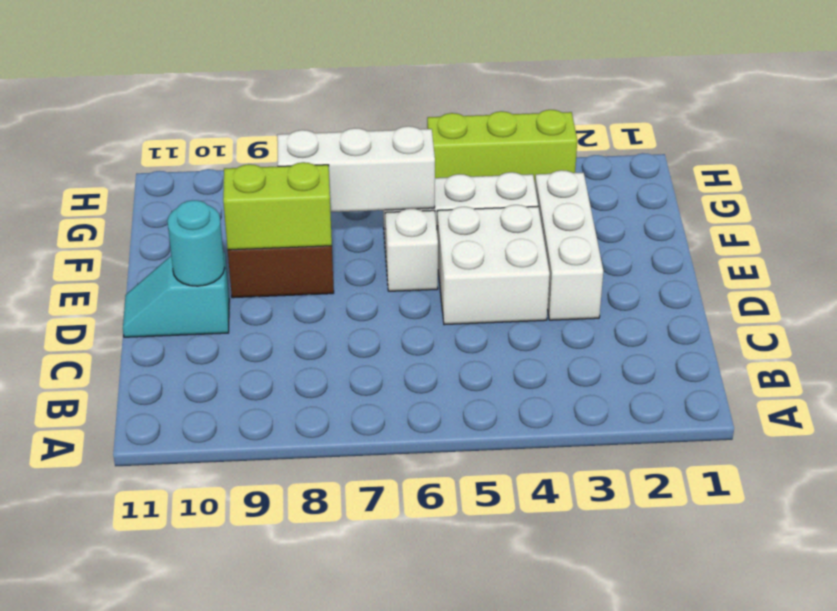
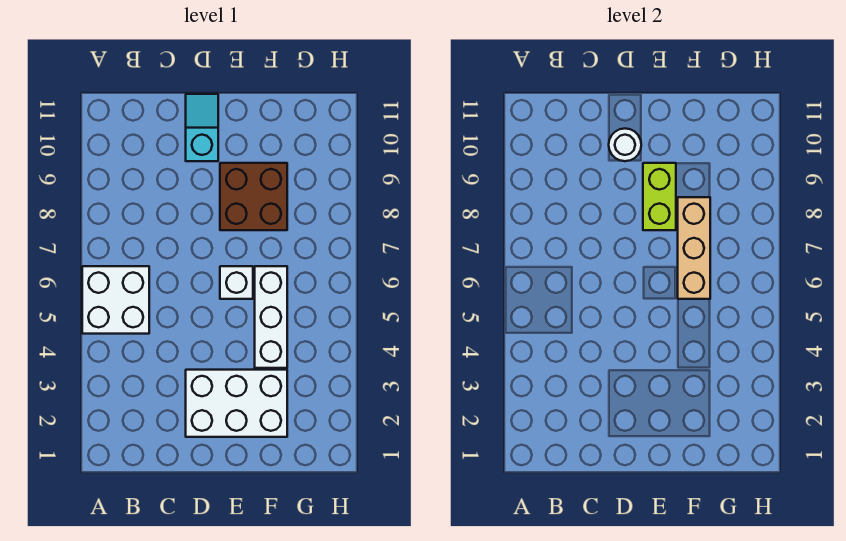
white 1x3 brick [535,170,603,320] -> white 2x3 brick [186,370,287,437]
white 2x2 brick [437,205,550,325] -> white 2x2 brick moved to [82,266,149,334]
cyan 1x1 round brick [167,200,225,286] -> white 1x1 round brick [609,129,641,161]
white 1x3 brick [277,126,435,212] -> tan 1x3 brick [678,197,710,299]
lime 1x3 brick [427,110,577,182] -> none

